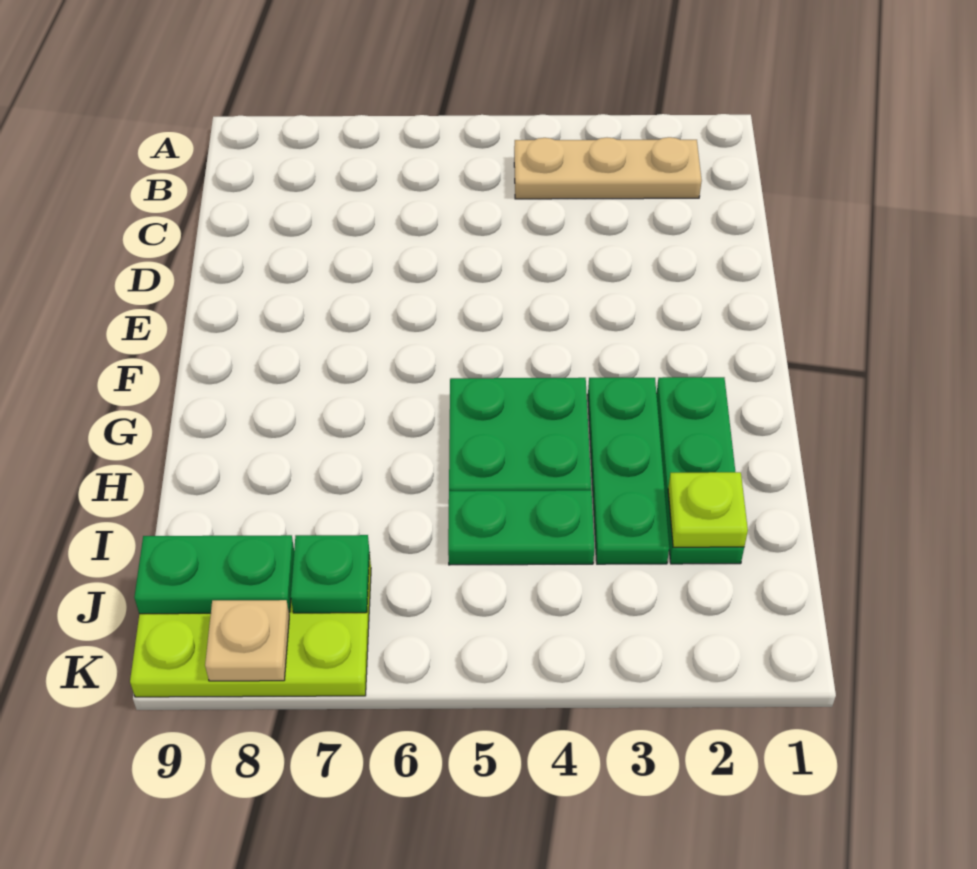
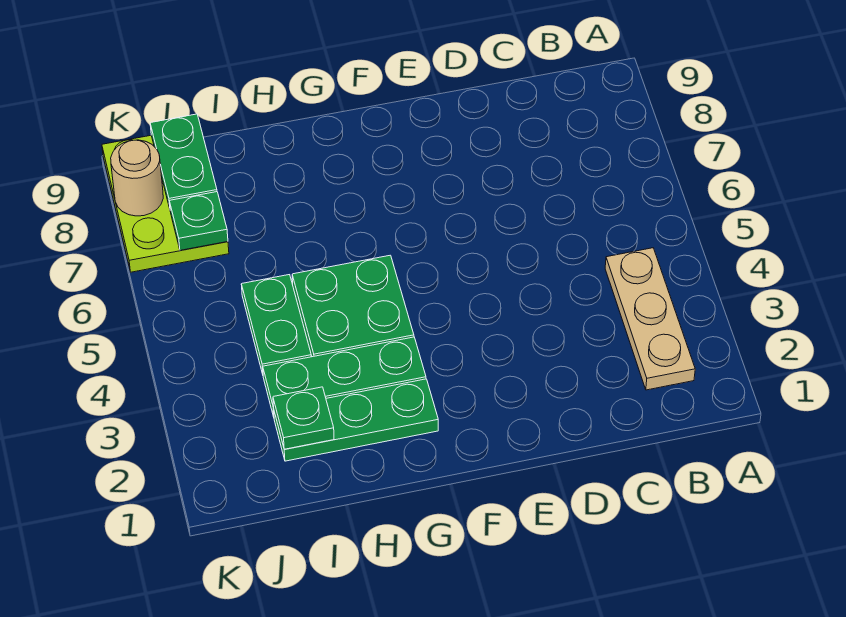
lime 1x1 plate [668,472,748,547] -> green 1x1 plate [273,387,334,449]
tan 1x1 plate [205,600,289,681] -> tan 1x1 round brick [111,140,163,216]

